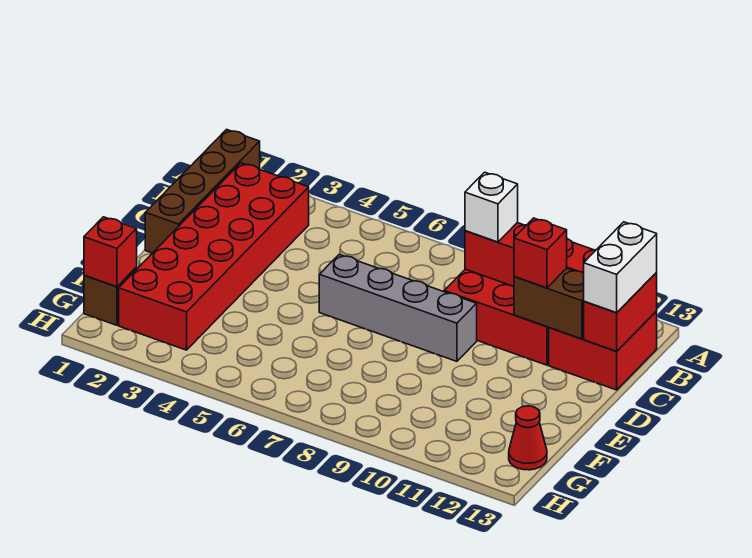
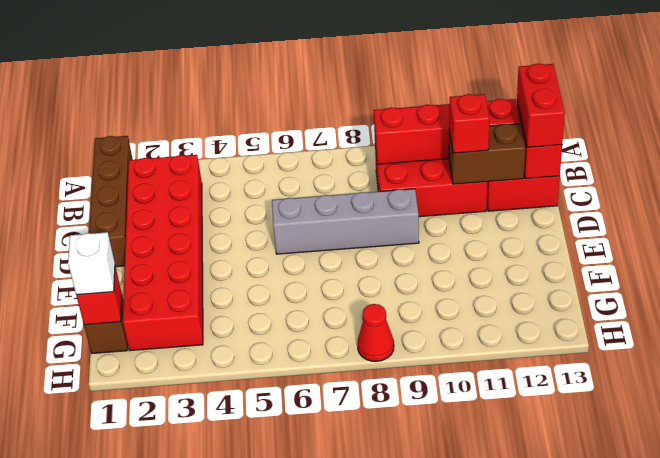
white 1x1 brick [465,172,518,242] -> white 1x1 brick moved to [68,232,115,295]
white 1x2 brick [584,222,657,313] -> red 1x2 brick [517,64,565,147]
red 1x1 cone [509,406,547,470] -> red 1x1 cone moved to [357,304,394,361]

